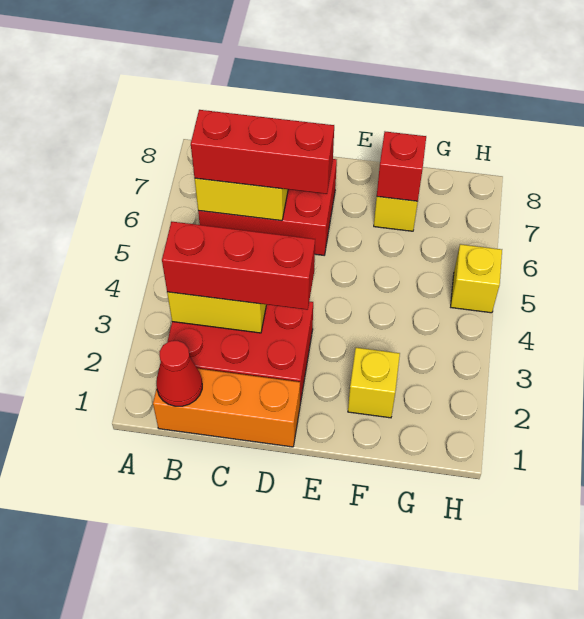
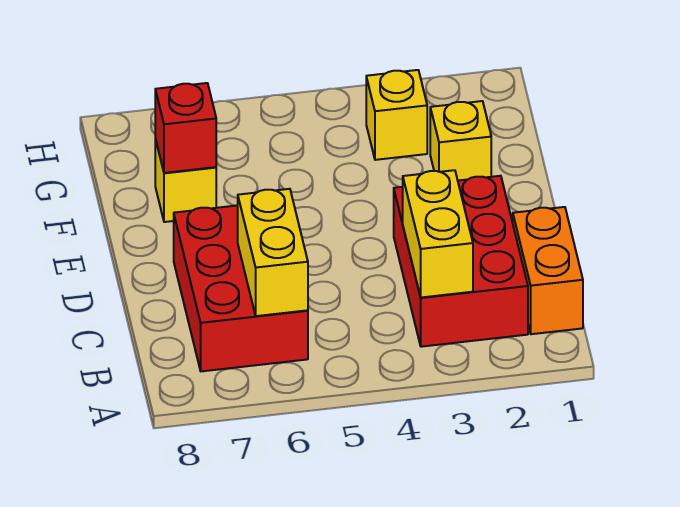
orange 1x3 brick [153,369,300,447] -> orange 1x2 brick [513,207,583,334]
red 1x1 cone [156,341,202,406] -> none
red 1x3 brick [162,221,315,310] -> none
red 1x3 brick [191,110,334,194] -> none
yellow 1x1 brick [451,244,502,313] -> yellow 1x1 brick moved to [366,70,427,160]

